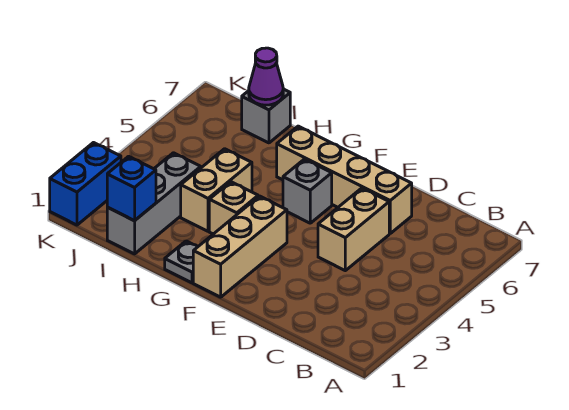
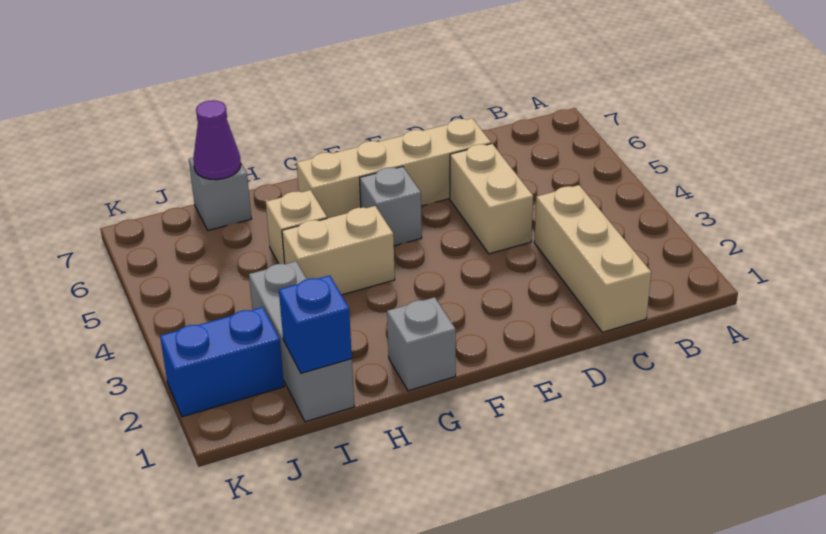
tan 1x3 brick [193,196,287,297] -> tan 1x3 brick moved to [534,185,651,332]
grey 1x1 plate [165,241,197,283] -> grey 1x1 brick [387,297,456,391]
tan 1x1 brick [209,182,258,234] -> tan 1x1 brick moved to [266,190,327,264]
tan 1x2 brick [181,149,252,231] -> tan 1x2 brick turned to [282,206,395,295]
blue 1x2 brick [50,143,121,225] -> blue 1x2 brick turned to [160,307,284,417]

